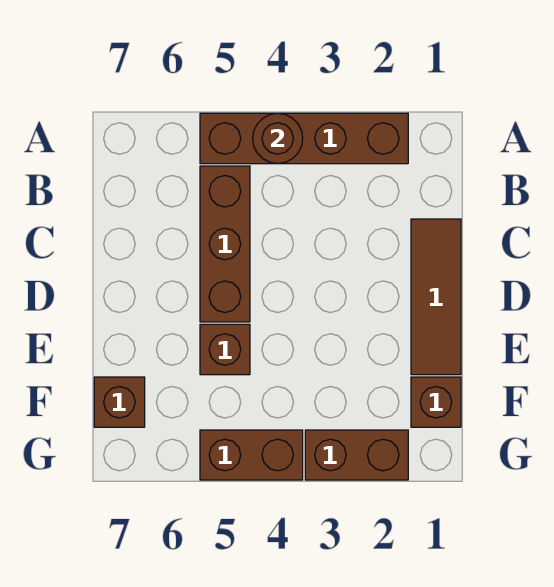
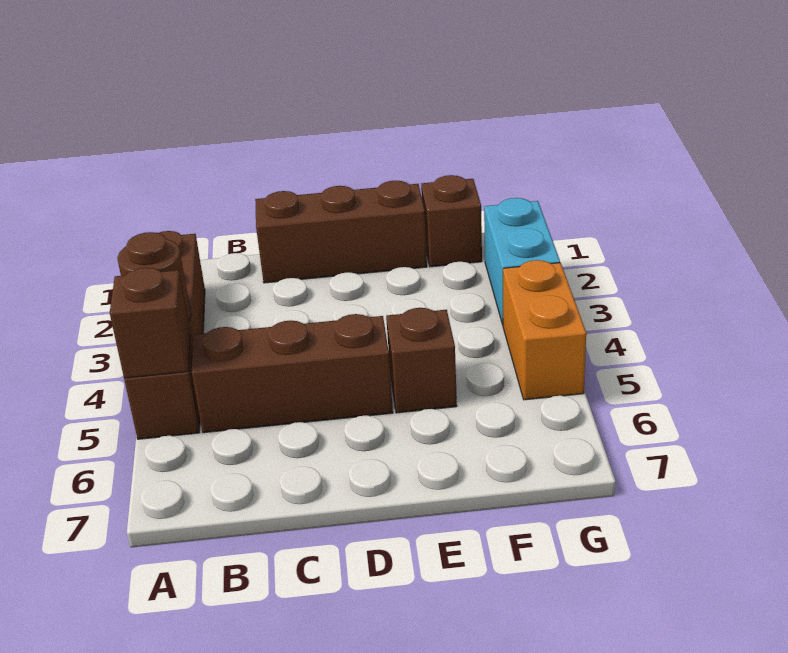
brown 1x3 tile [411,219,461,375] -> brown 1x3 brick [255,181,427,283]
brown 1x1 brick [94,377,145,427] -> brown 1x1 brick moved to [110,268,190,378]
brown 1x2 brick [305,430,408,480] -> cyan 1x2 brick [484,198,560,325]
brown 1x2 brick [200,430,303,480] -> orange 1x2 brick [503,260,586,400]

